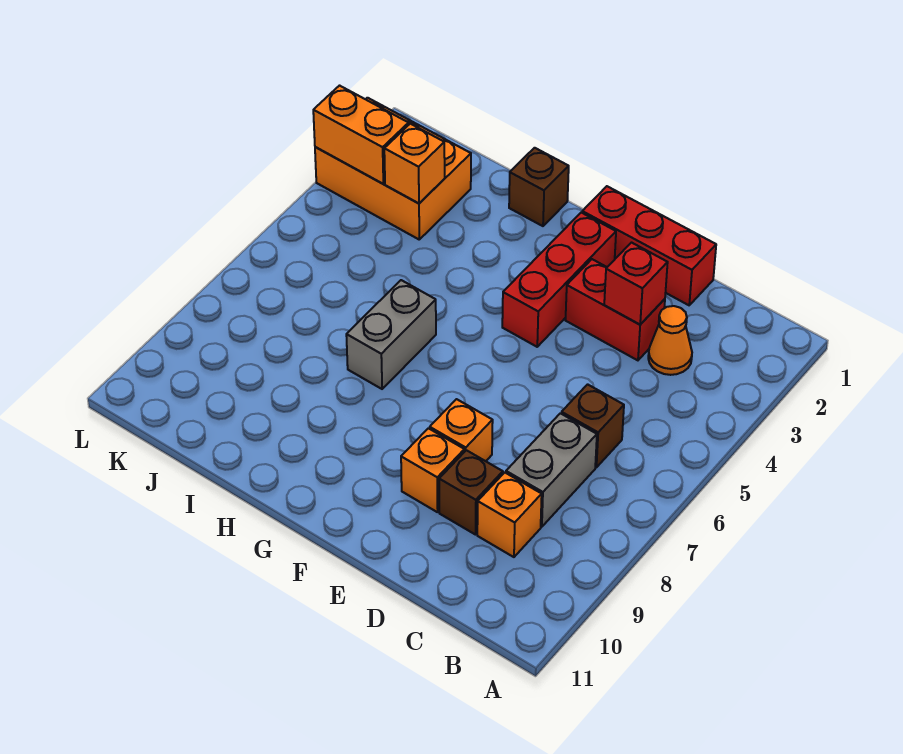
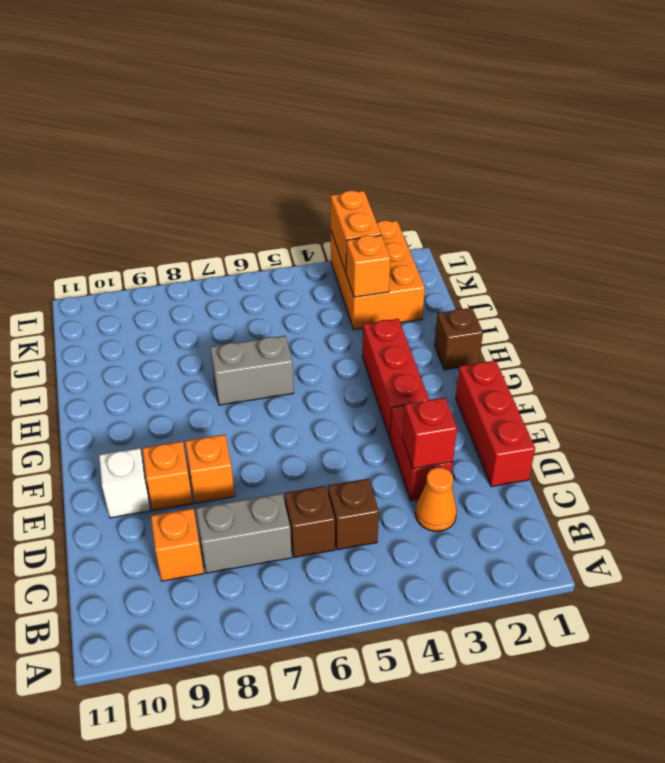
brown 1x1 brick [439,450,503,535] -> brown 1x1 brick moved to [328,478,379,550]
none -> white 1x1 brick [99,448,150,518]
red 1x3 brick [502,213,616,347] -> red 1x3 brick turned to [362,319,429,438]

